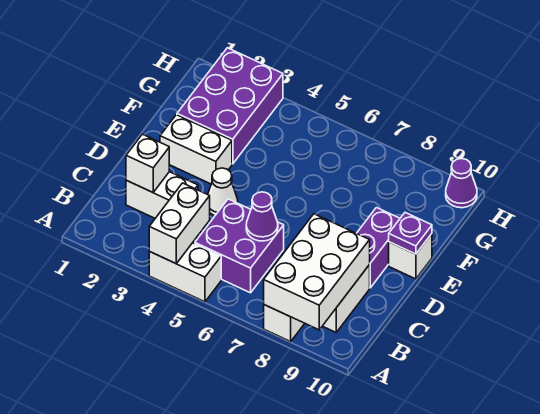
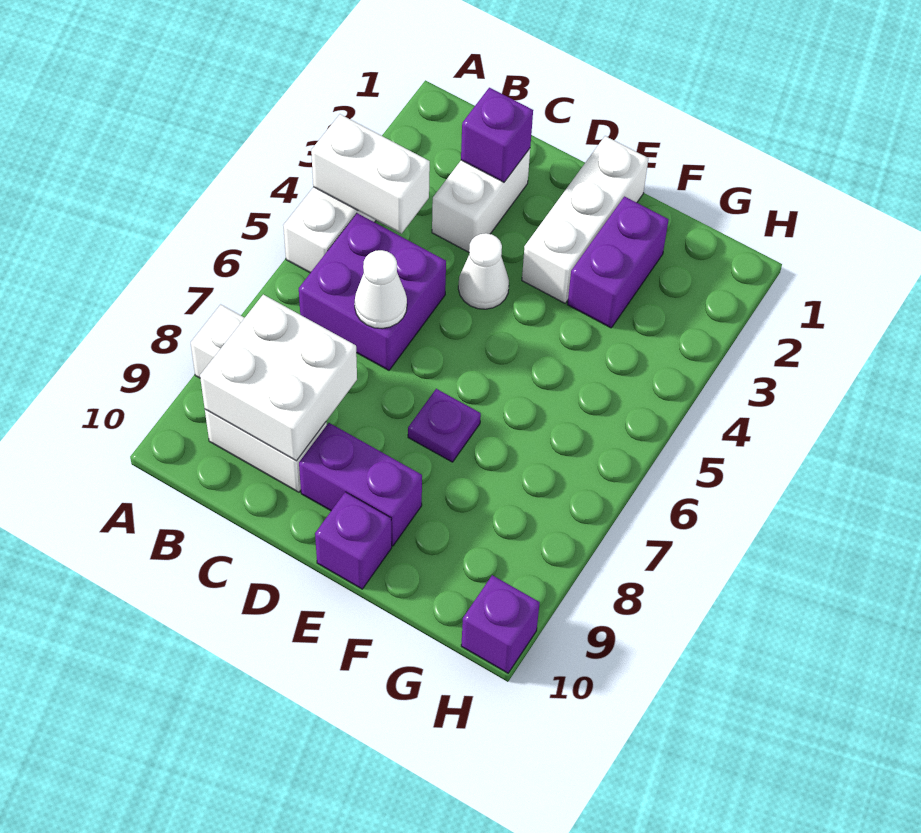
white 2x3 brick [264,214,370,330] -> white 2x2 brick [200,295,357,461]
white 1x1 brick [126,134,169,192] -> purple 1x1 brick [461,88,533,182]
purple 1x1 cone [246,192,278,241] -> white 1x1 cone [355,250,407,329]
white 1x2 brick [160,115,232,184] -> white 1x3 brick [522,136,648,303]
white 1x1 brick [389,234,432,279] -> purple 1x1 brick [315,492,392,589]
purple 1x1 plate [389,213,432,254] -> purple 1x1 plate moved to [408,389,481,462]
purple 2x3 brick [177,48,283,164] -> purple 1x2 brick [567,197,669,328]
purple 1x1 cone [446,159,477,208] -> purple 1x1 brick [461,575,540,673]

